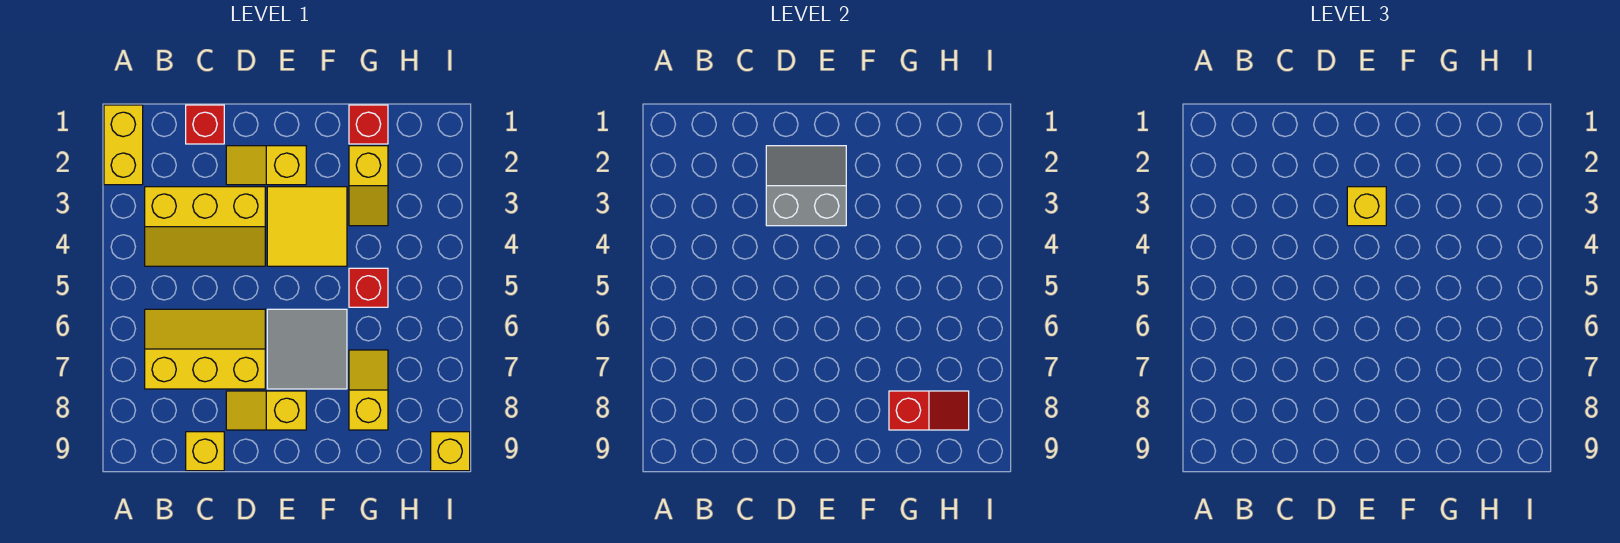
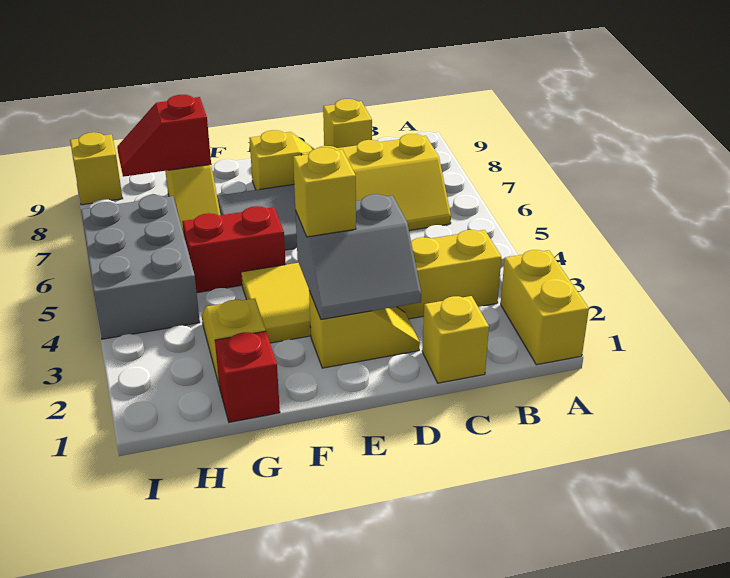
red 1x1 brick [186,105,224,144] -> yellow 1x1 brick [422,296,489,383]
red 1x1 brick [349,268,388,307] -> red 1x2 brick [182,206,286,293]
none -> grey 2x3 brick [81,195,200,339]

